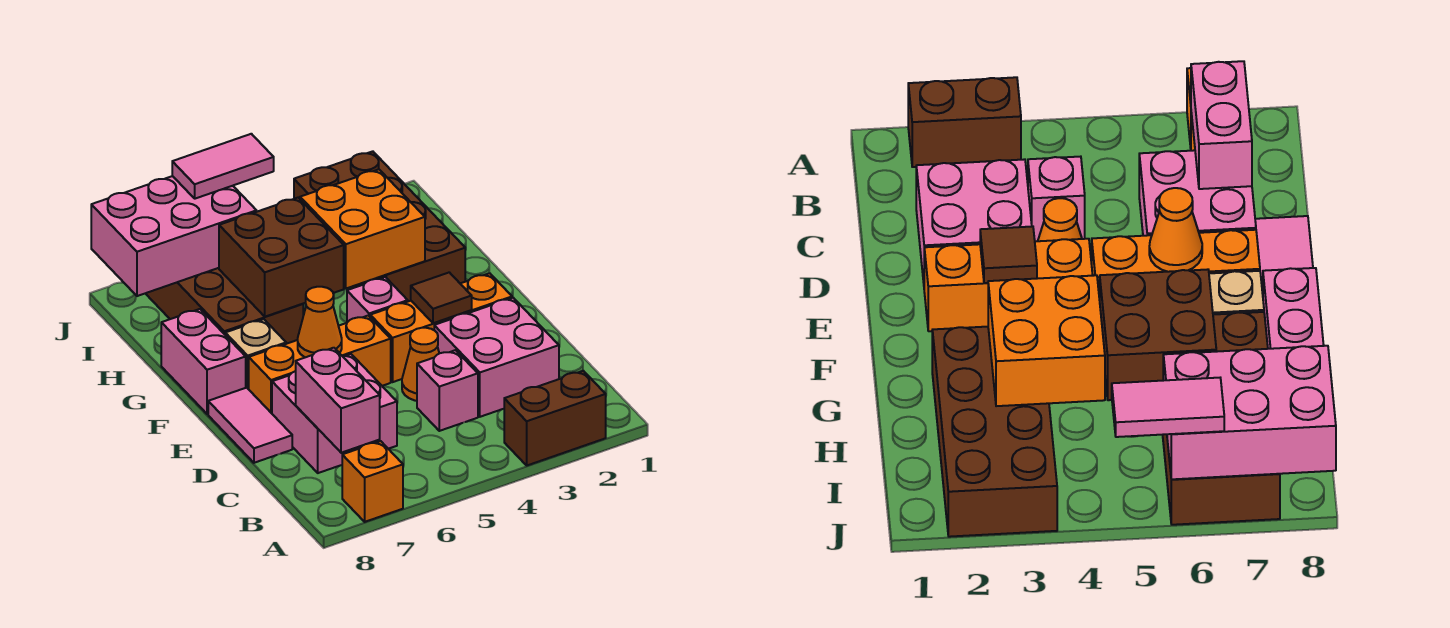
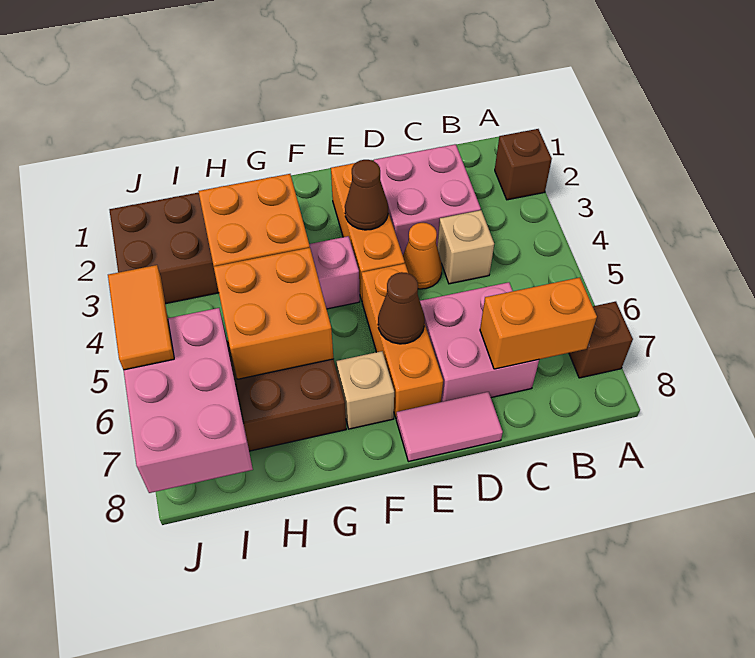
brown 1x2 brick [504,371,606,465] -> brown 1x1 brick [495,129,552,200]
orange 1x1 brick [342,441,403,522] -> brown 1x1 brick [569,302,633,378]
pink 1x2 brick [296,348,380,453] -> orange 1x2 brick [480,278,597,369]
pink 1x1 brick [417,350,478,431] -> tan 1x1 brick [437,210,494,284]
brown 1x1 tile [411,272,472,323] -> brown 1x1 cone [345,160,388,230]
orange 1x1 cone [298,287,342,357] -> brown 1x1 cone [378,272,425,344]
pink 1x2 brick [161,309,246,414] -> none
brown 2x2 brick [219,198,344,317] -> orange 2x2 brick [214,248,334,379]
pink 1x2 tile [172,134,274,199] -> orange 1x2 tile [108,265,174,370]

